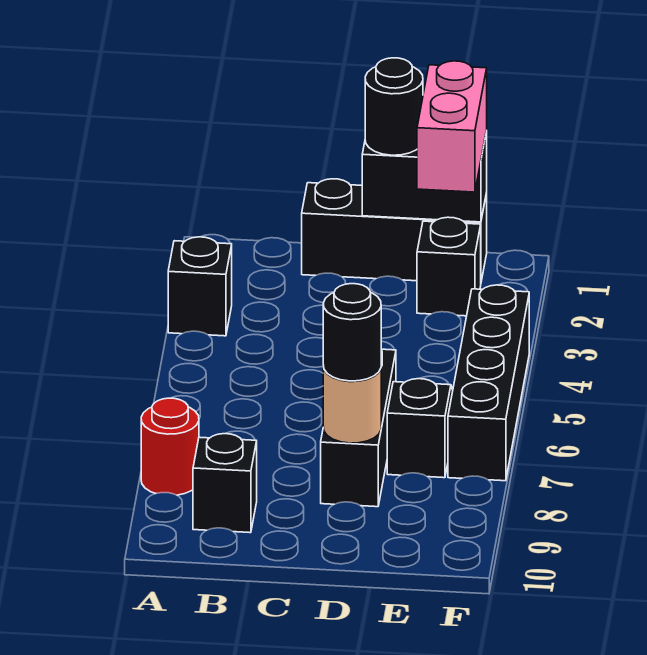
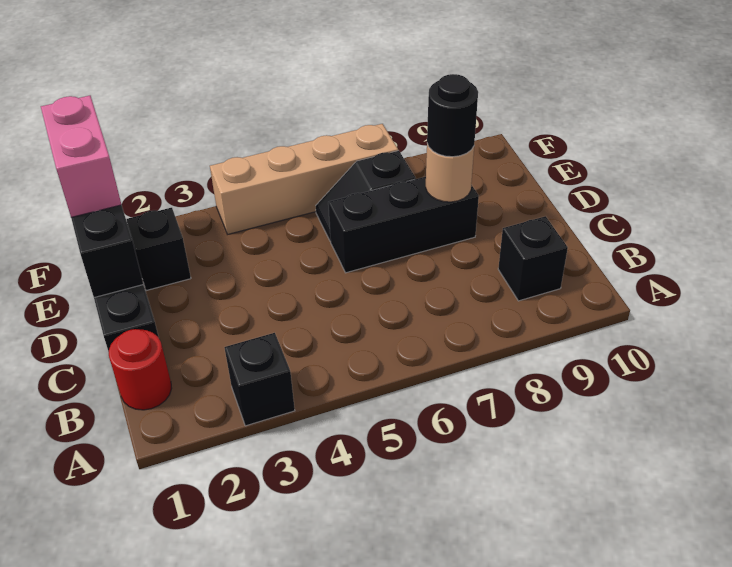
red 1x1 round brick [141,398,199,495] -> red 1x1 round brick moved to [109,329,172,410]
black 1x1 round brick [365,58,423,155] -> none
pink 1x2 brick [417,61,487,192] -> pink 1x2 brick turned to [41,96,122,217]
black 1x4 brick [448,285,529,481] -> tan 1x4 brick [210,124,398,234]

